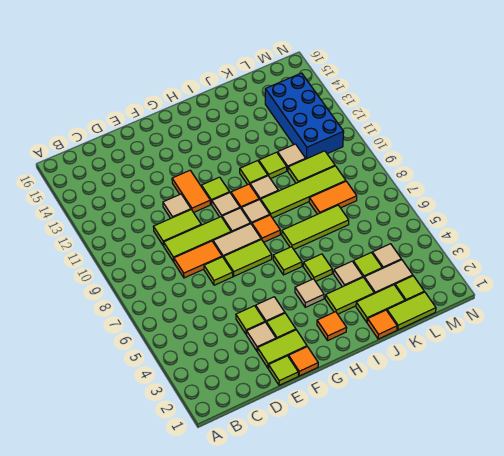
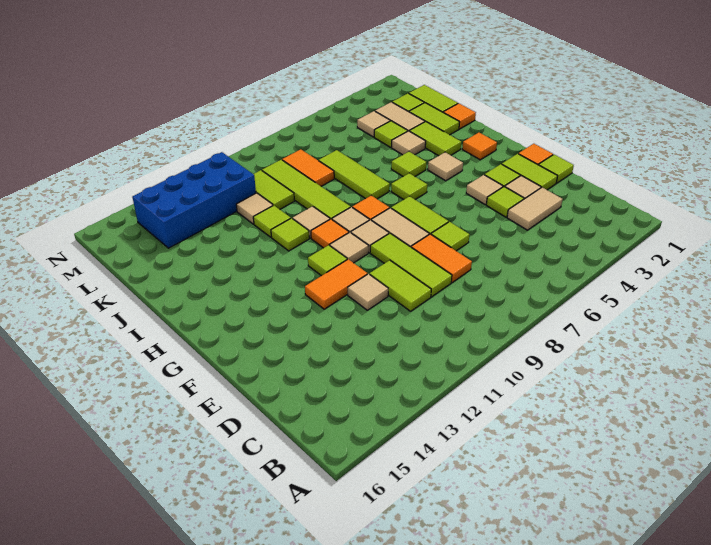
none -> tan 1x2 tile [507,187,563,230]

